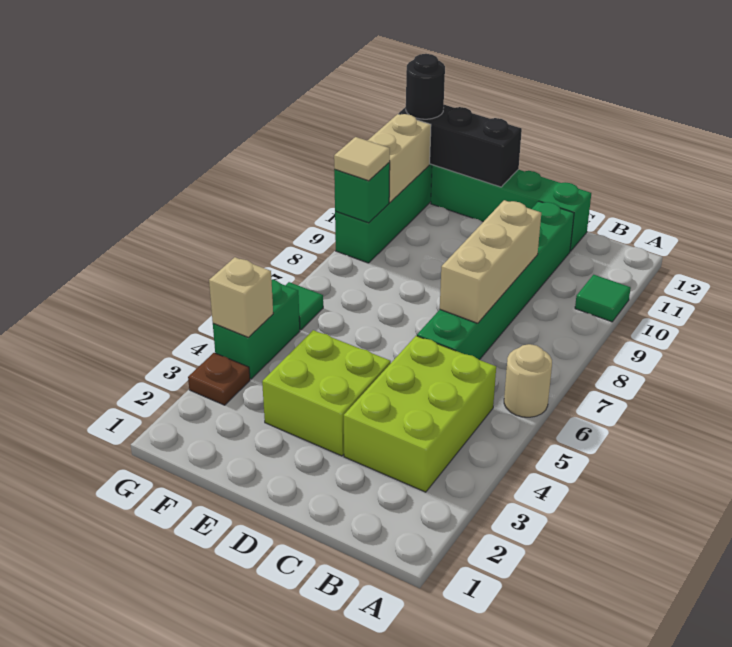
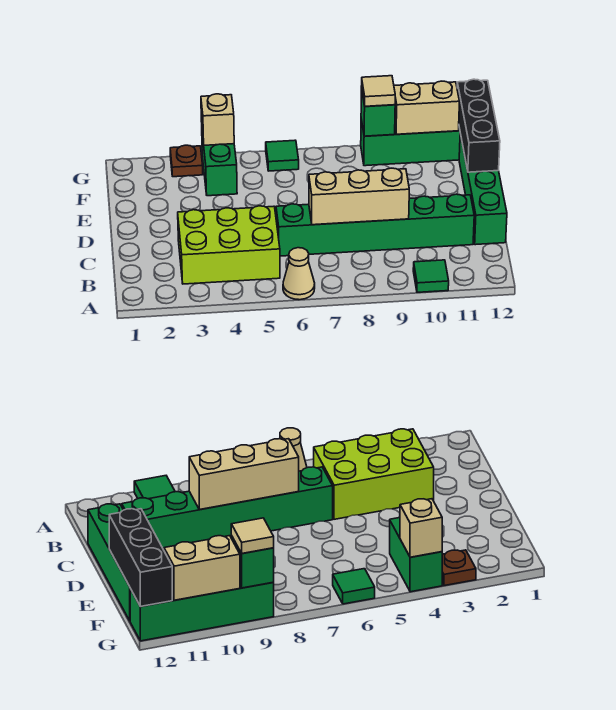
tan 1x1 round brick [504,344,552,417] -> tan 1x1 cone [283,248,315,300]
lime 2x2 brick [262,330,391,456] -> none
green 1x2 brick [213,280,300,379] -> green 1x2 brick turned to [202,135,237,196]
black 1x1 round brick [406,54,445,119] -> none

